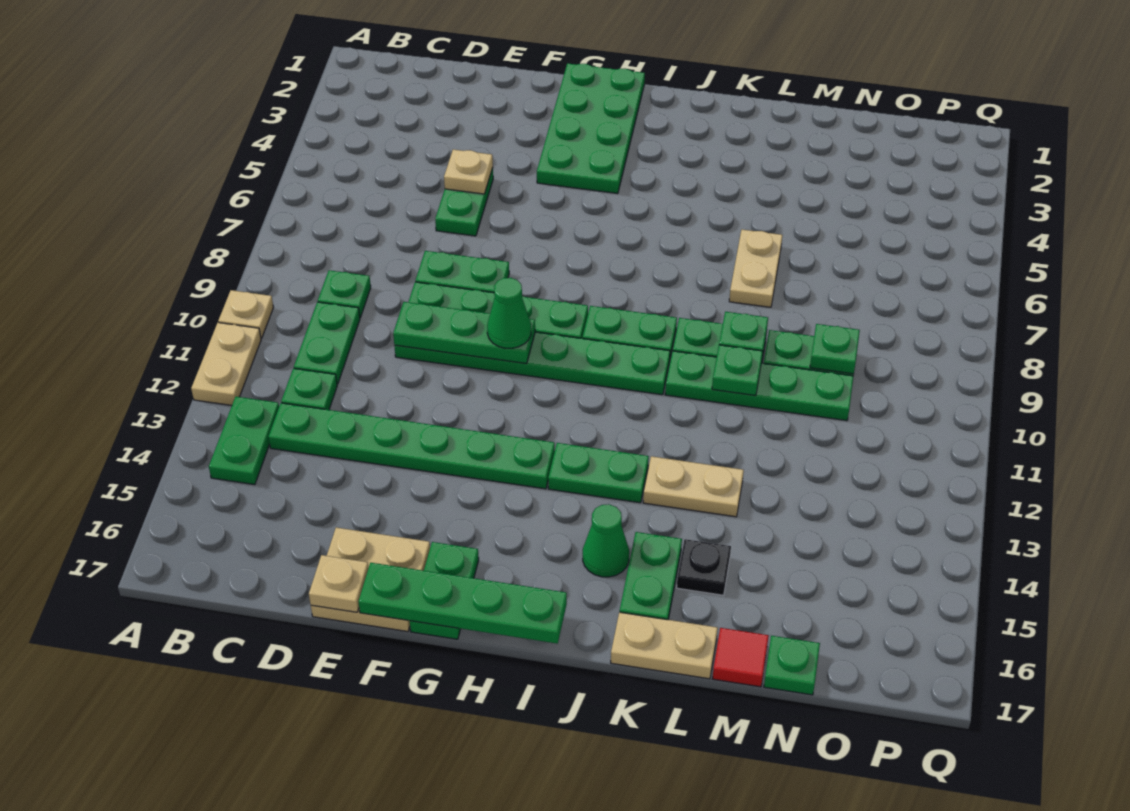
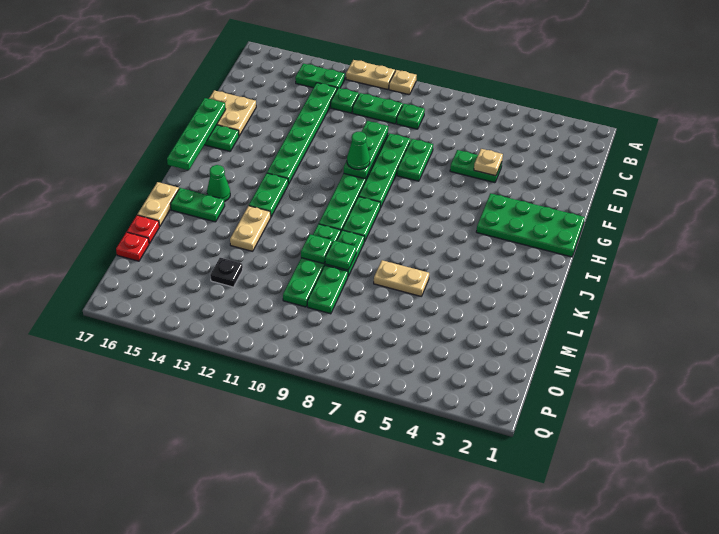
tan 1x1 plate [309,555,369,612] -> none
black 1x1 plate [677,539,731,595] -> black 1x1 plate moved to [210,258,243,287]
red 1x1 tile [713,628,769,687] -> red 1x1 plate [127,215,159,244]
green 1x1 plate [810,324,860,374] -> none
green 1x1 plate [764,636,820,695] -> red 1x1 plate [116,232,149,261]

